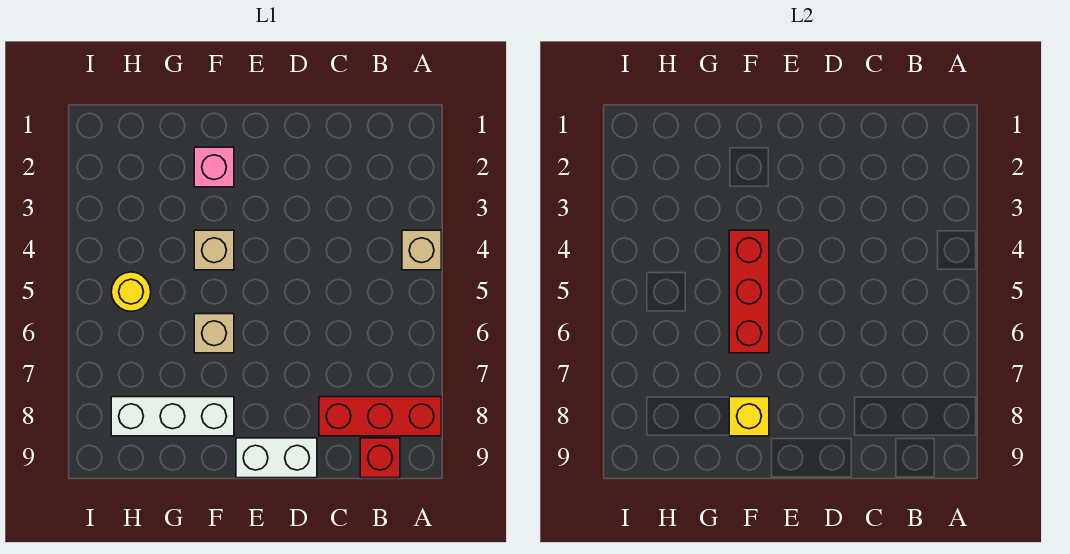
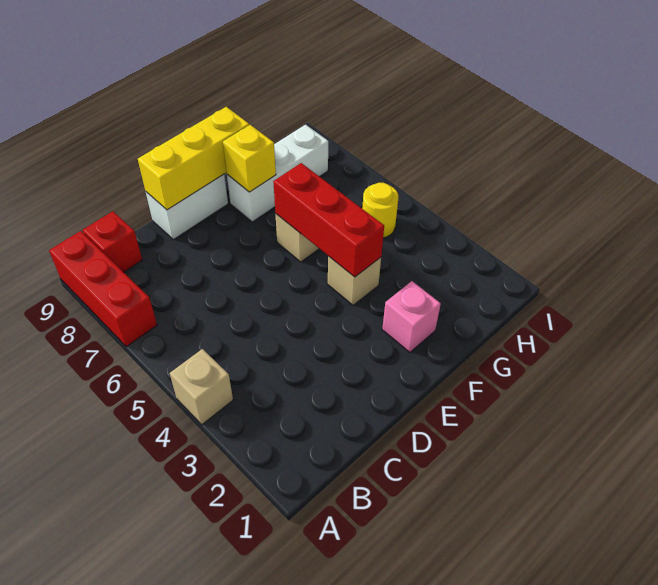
red 1x3 brick [319,397,441,436] -> red 1x3 brick turned to [49,231,157,347]
none -> yellow 1x3 brick [138,107,249,210]

